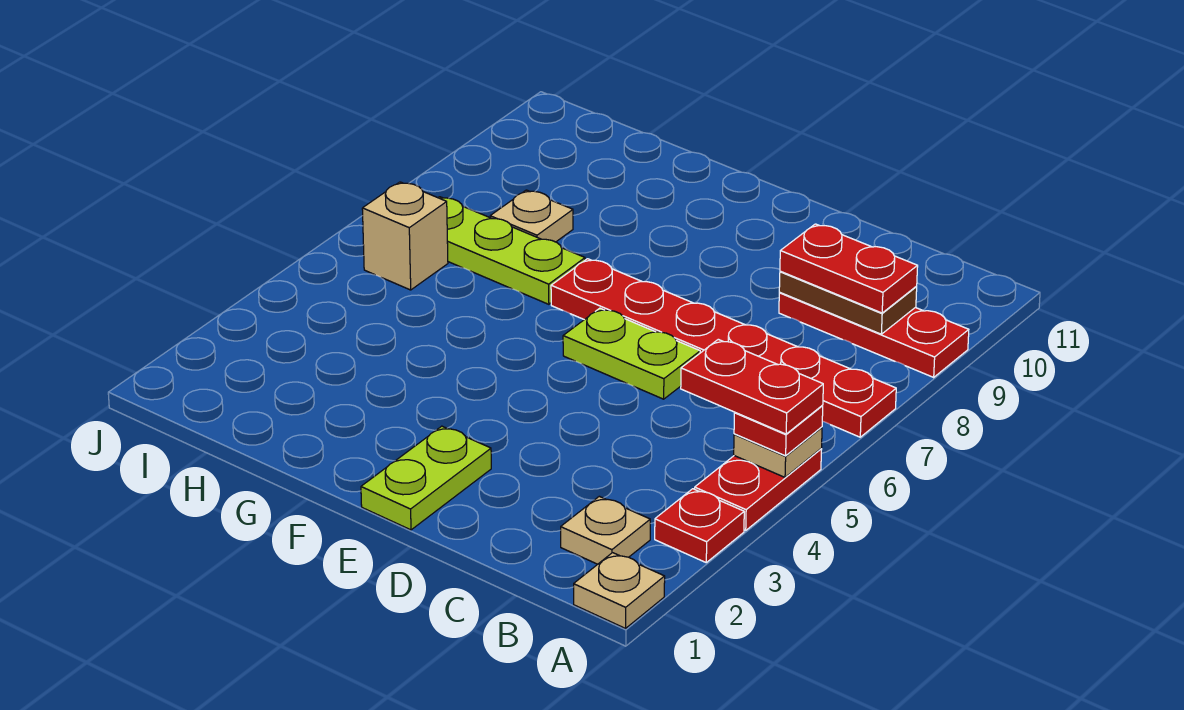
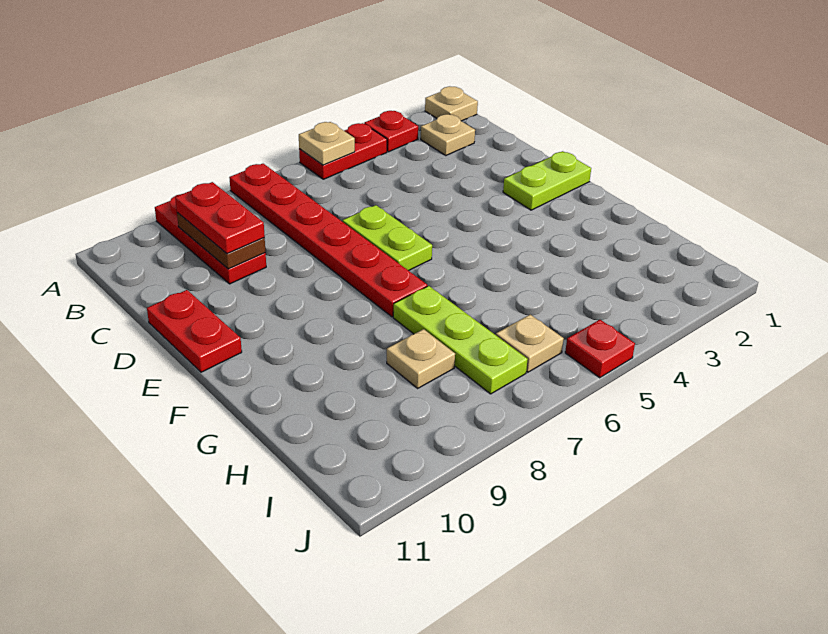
red 1x1 plate [734,405,823,456] -> red 1x1 plate moved to [565,320,635,378]
red 1x2 plate [681,339,823,434] -> red 1x2 plate moved to [147,290,242,372]
tan 1x1 brick [362,182,448,290] -> tan 1x1 plate [496,315,564,372]

